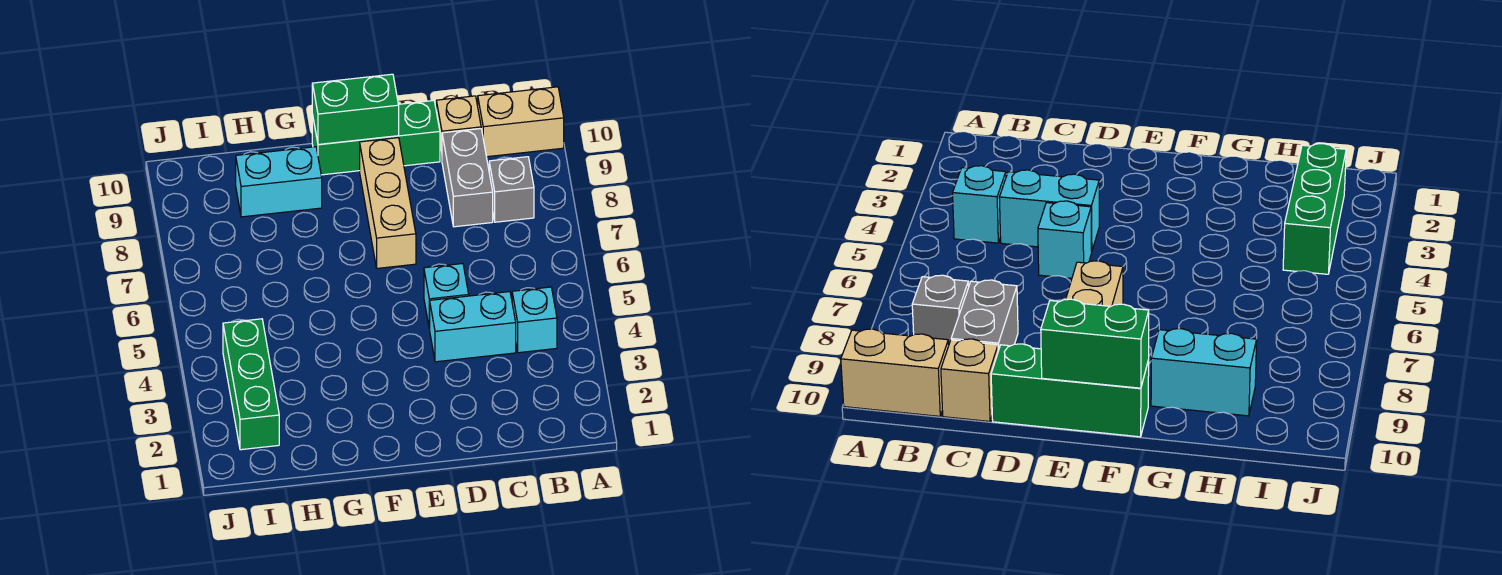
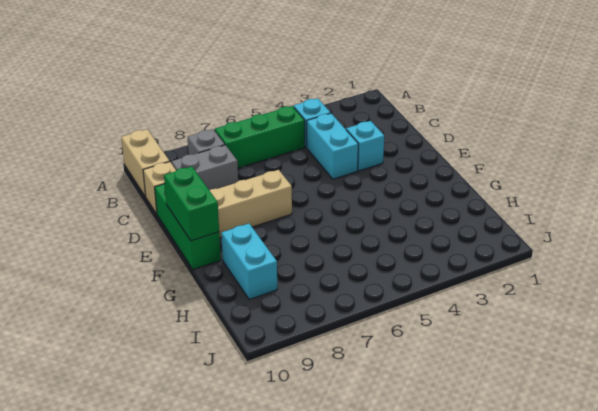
cyan 1x1 brick [424,264,469,329] -> cyan 1x1 brick moved to [346,121,384,171]
green 1x3 brick [223,319,279,450] -> green 1x3 brick moved to [215,106,305,168]

